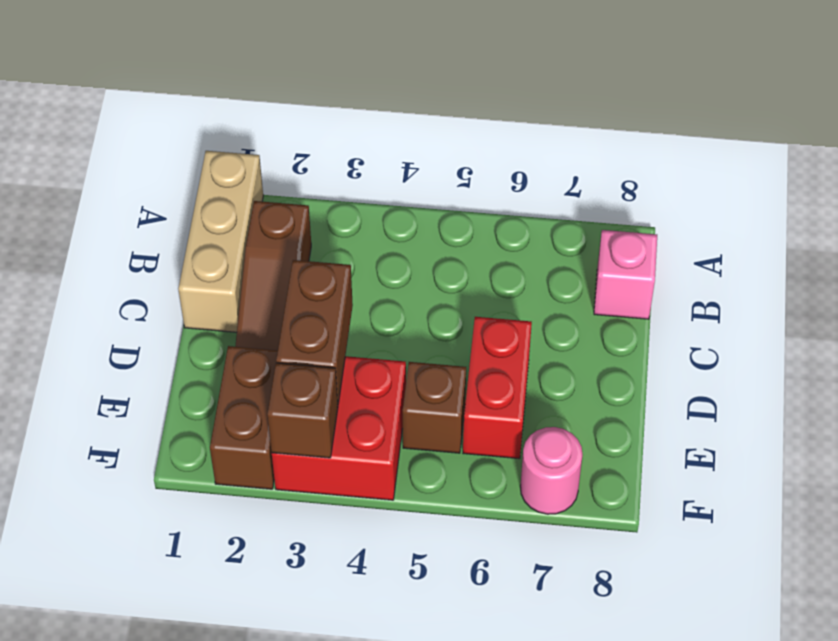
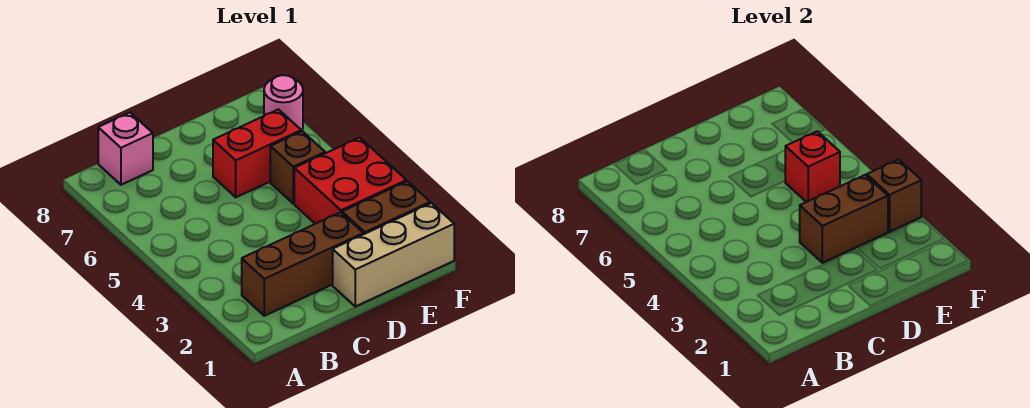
tan 1x3 brick [178,151,263,332] -> tan 1x3 brick moved to [333,203,454,307]
brown 1x3 slope [235,201,311,350] -> brown 1x3 brick [242,212,363,316]
none -> red 1x1 brick [785,131,840,202]

